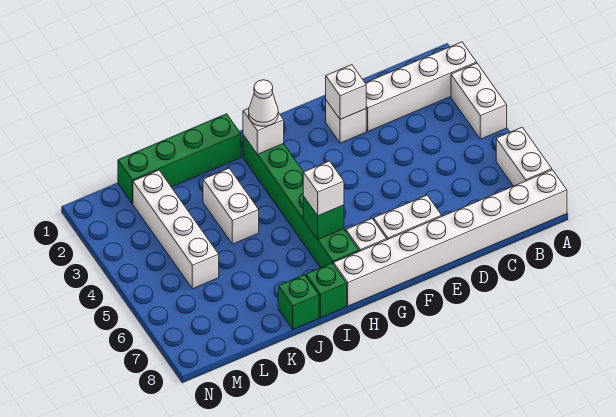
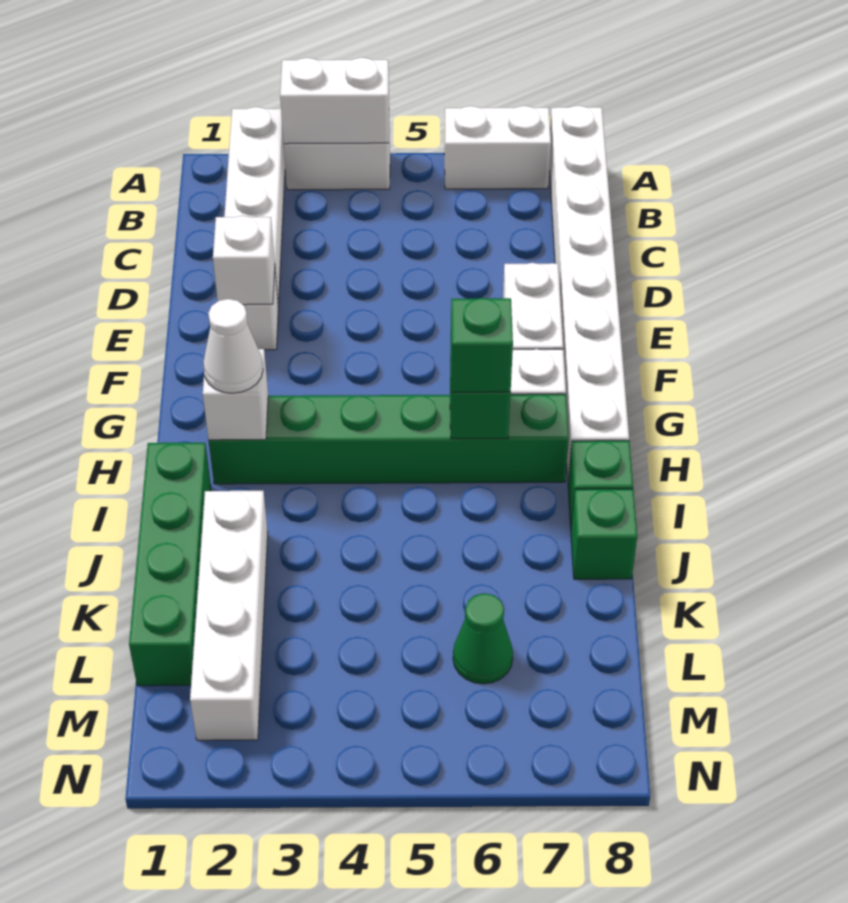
white 1x1 brick [303,161,344,216] -> green 1x1 brick [451,298,513,392]
white 1x2 brick [203,168,259,244] -> white 1x2 brick moved to [280,57,389,144]
white 1x4 brick [133,170,219,289] -> white 1x4 brick turned to [190,491,268,740]
none -> green 1x1 cone [453,593,513,684]

